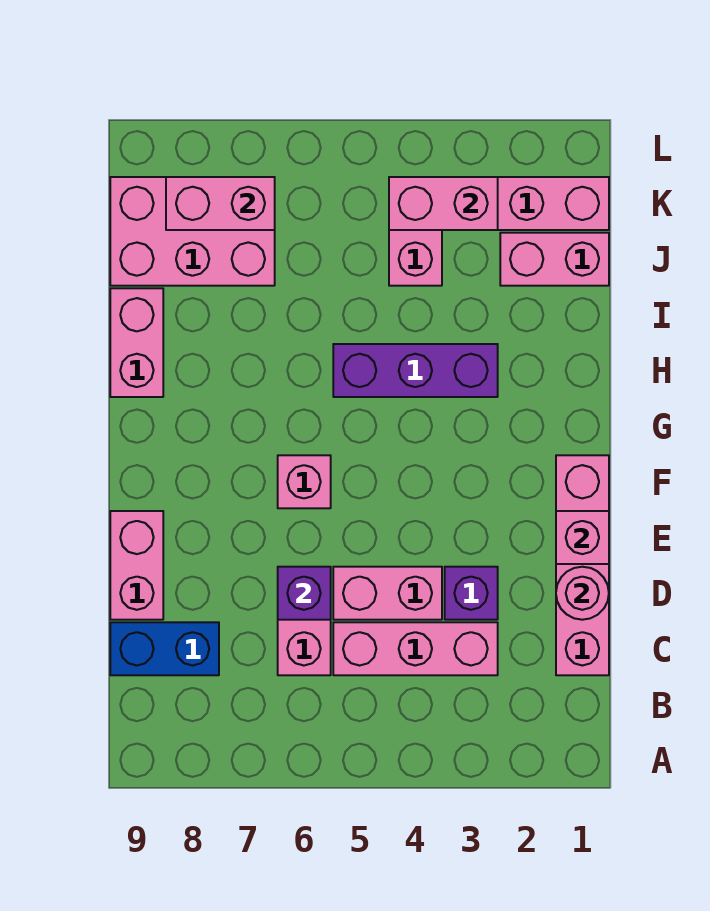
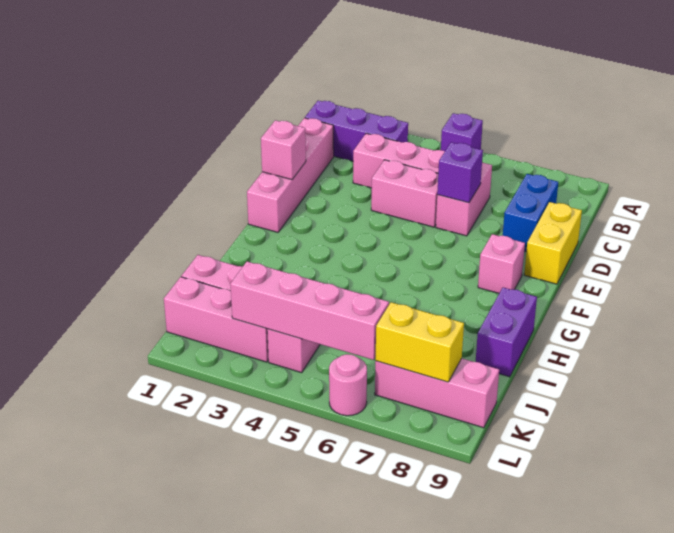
blue 1x2 brick [110,622,219,675] -> blue 1x2 brick turned to [503,174,558,252]
pink 1x1 round brick [556,567,609,620] -> pink 1x1 round brick moved to [329,354,367,416]
purple 1x1 brick [445,567,498,620] -> purple 1x1 brick moved to [441,113,483,151]
pink 1x2 brick [110,511,163,620] -> yellow 1x2 brick [524,202,582,284]
pink 1x1 brick [278,455,331,508] -> pink 1x1 brick moved to [478,234,525,293]
purple 1x3 brick [333,344,498,397] -> purple 1x3 brick moved to [305,101,408,161]
pink 1x2 brick [110,288,163,397] -> purple 1x2 brick [476,288,537,377]
pink 2x3 brick [110,177,275,286] -> pink 1x3 brick [375,358,499,428]
pink 1x2 brick [389,177,498,230] -> pink 1x4 brick [230,262,389,360]
pink 1x2 brick [166,177,275,230] -> yellow 1x2 brick [375,302,464,382]

